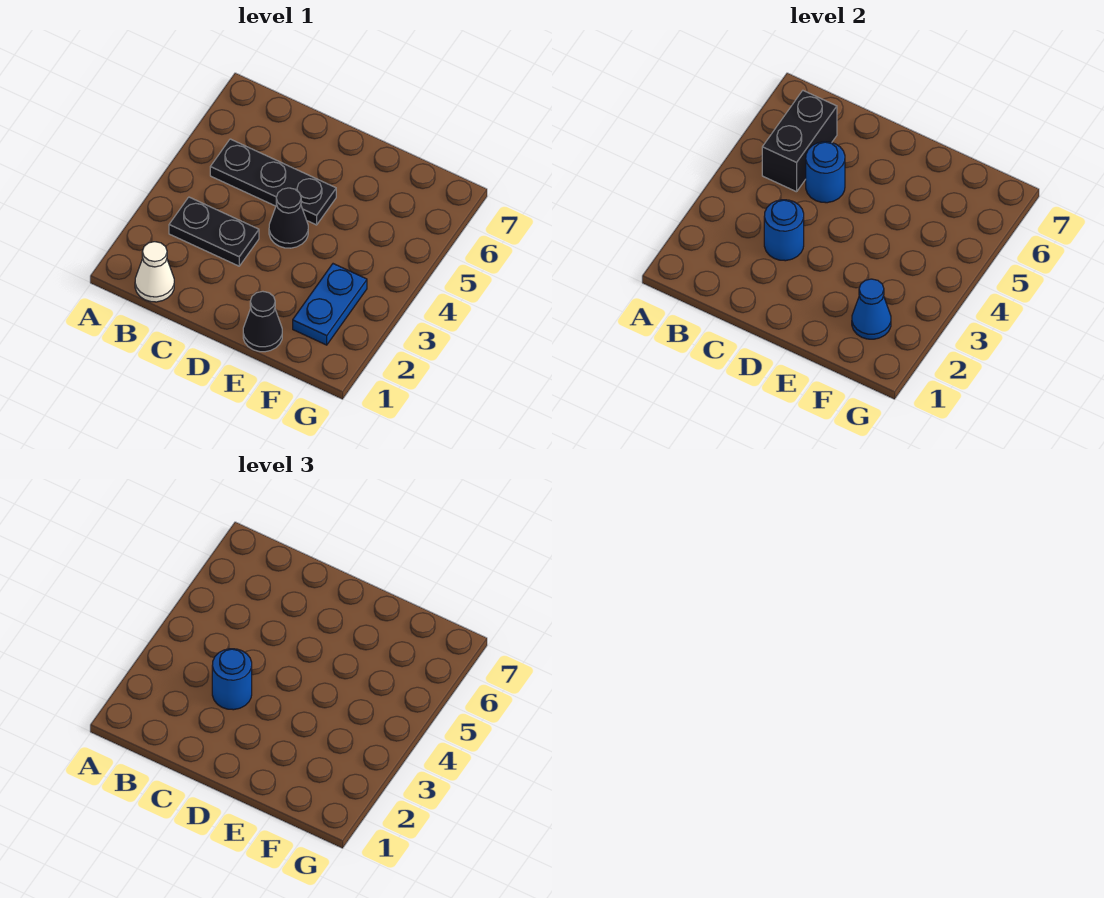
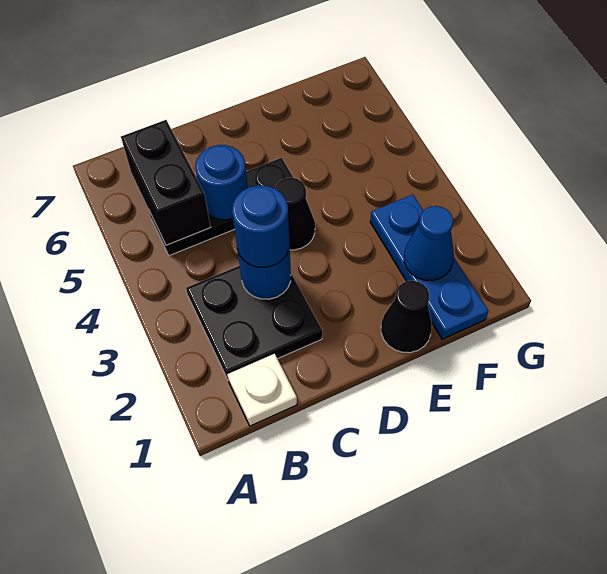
white 1x1 cone [135,242,174,302] -> white 1x1 plate [227,354,297,426]
black 1x2 plate [169,197,259,266] -> black 2x2 plate [186,266,322,379]
blue 1x2 plate [293,264,367,345] -> blue 1x3 plate [370,194,489,339]

